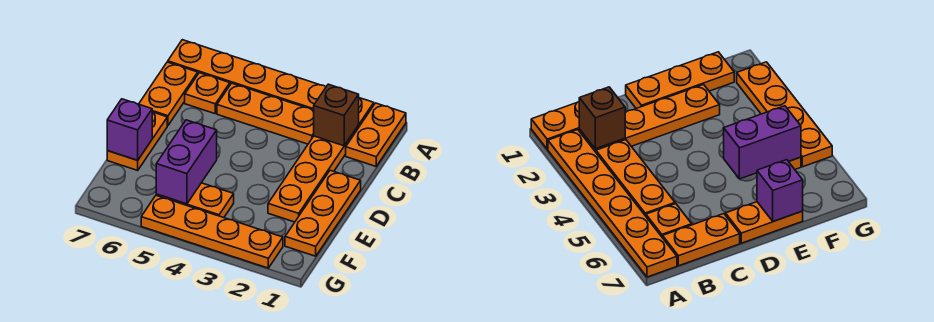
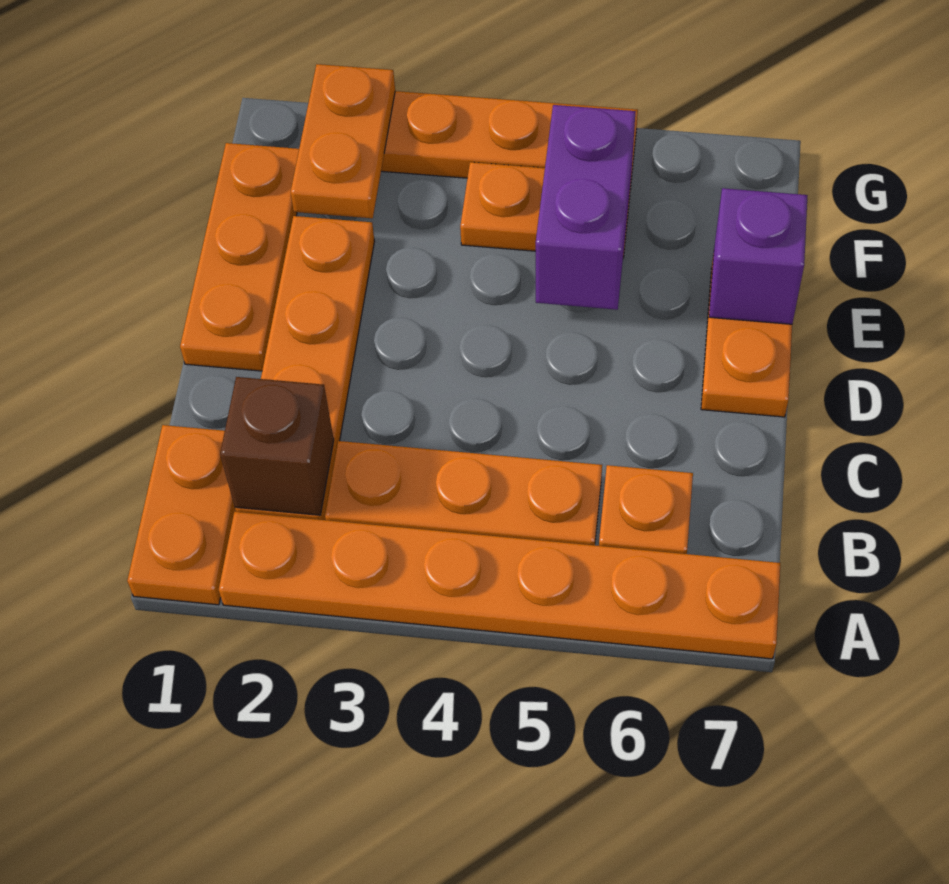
orange 1x2 plate [139,62,198,126] -> orange 1x2 plate moved to [290,64,395,218]

